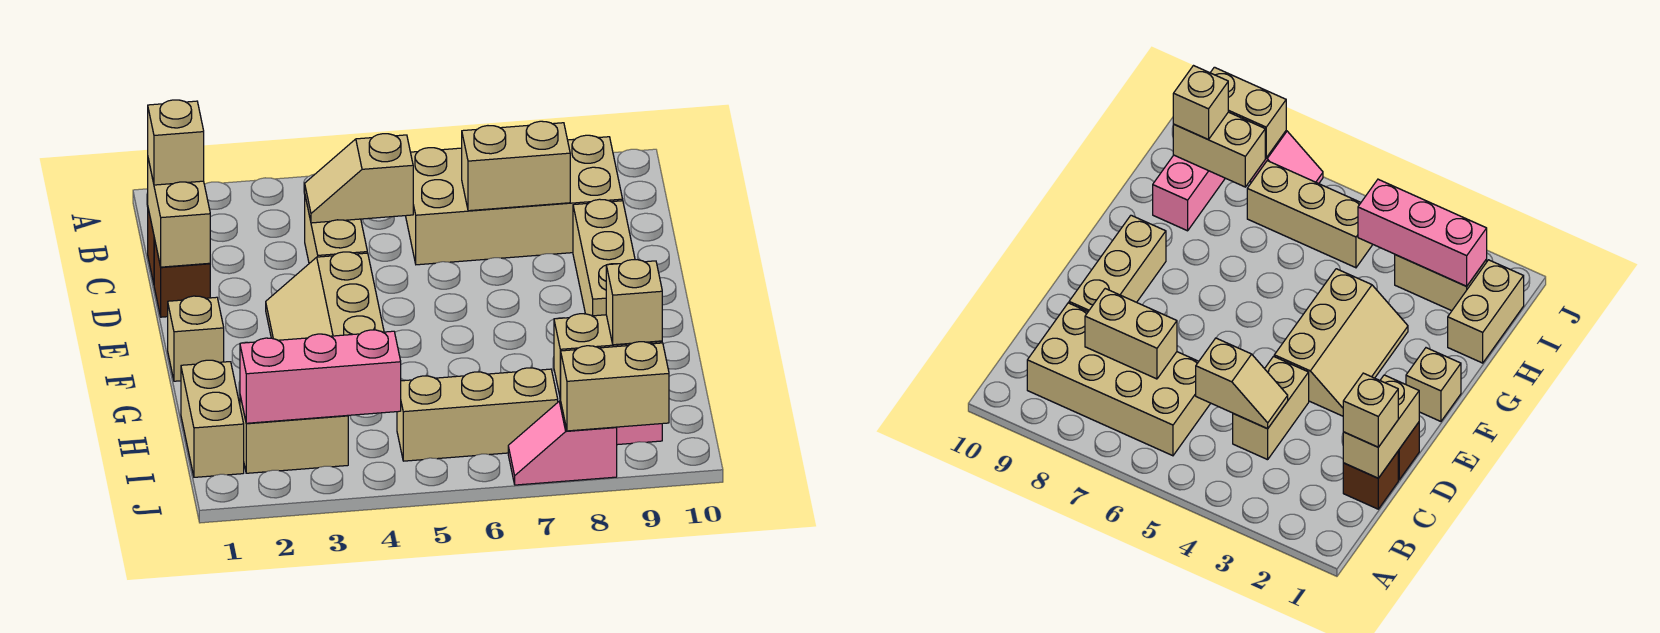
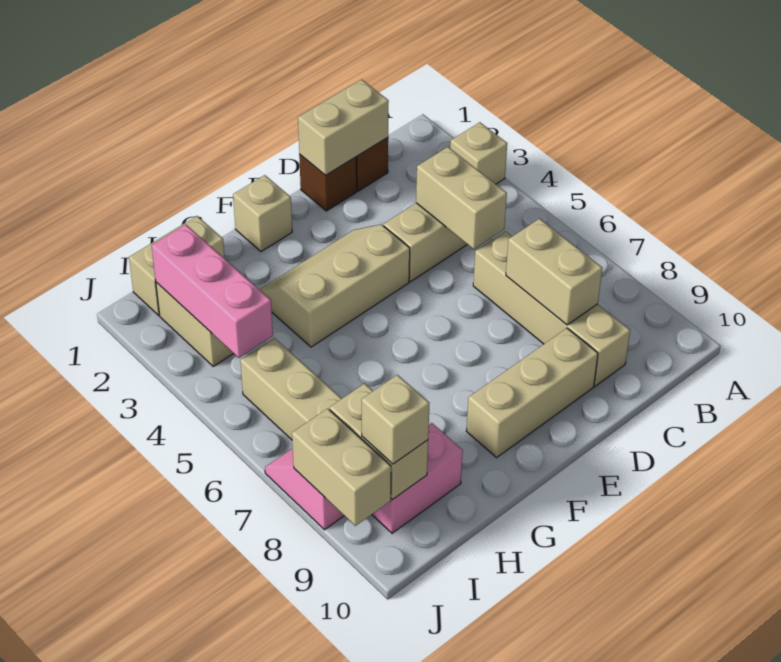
tan 2x4 brick [406,135,623,265] -> tan 1x4 brick [473,231,630,386]
tan 1x1 brick [148,100,204,185] -> tan 1x1 brick moved to [450,122,507,184]
tan 1x2 slope [305,134,413,223] -> tan 1x2 brick [416,147,507,249]

